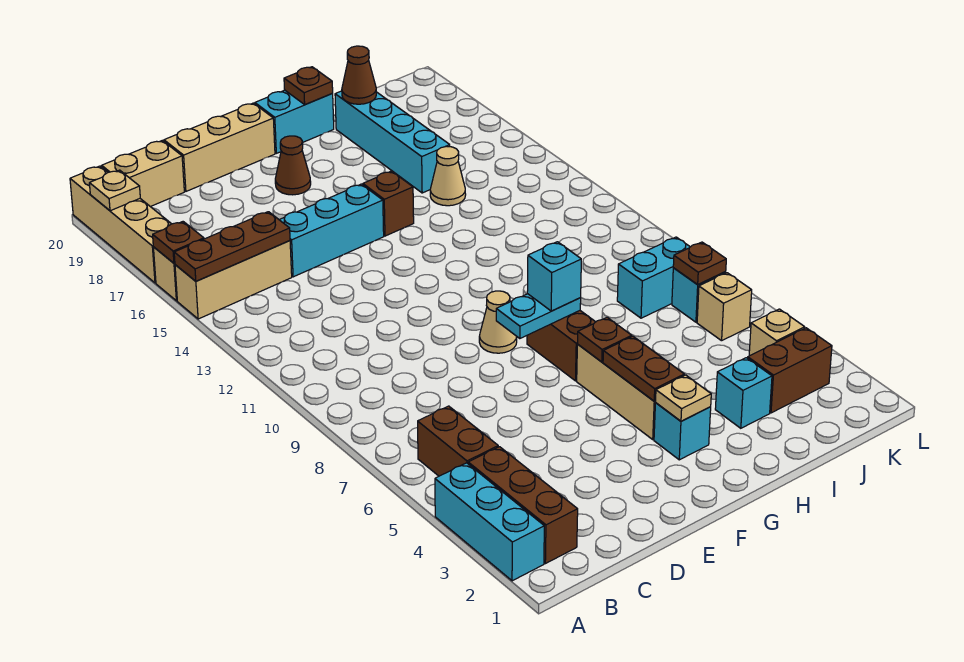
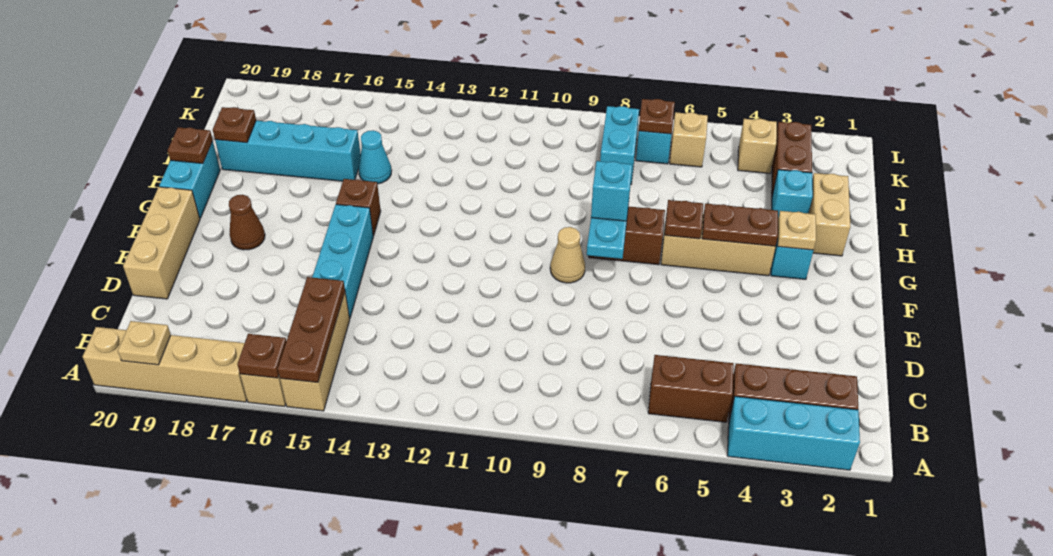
tan 1x2 brick [102,140,184,207] -> tan 1x2 brick moved to [809,173,850,256]
tan 1x1 cone [430,146,466,206] -> cyan 1x1 cone [358,130,392,184]
brown 1x1 cone [342,46,376,104] -> brown 1x1 plate [213,107,256,143]

